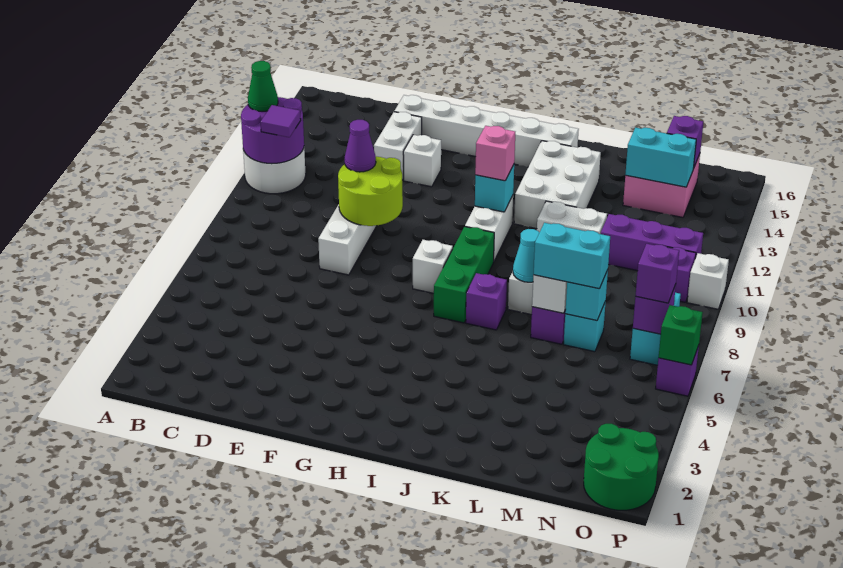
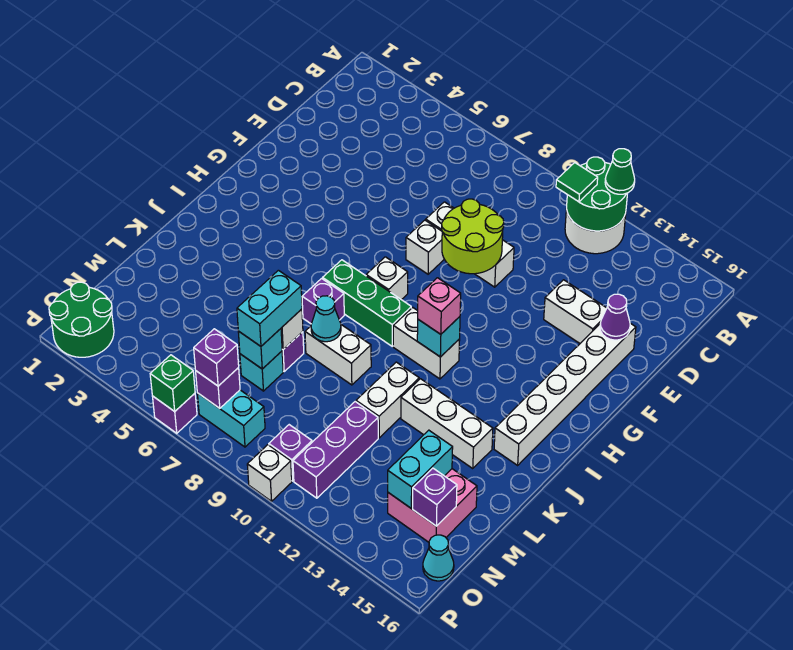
purple 2x2 round brick [241,97,304,164] -> green 2x2 round brick [567,157,628,231]
purple 1x1 tile [261,105,301,137] -> green 1x1 tile [556,163,598,202]
purple 1x1 cone [345,120,376,172] -> purple 1x1 cone moved to [600,294,630,340]
white 1x1 brick [403,135,441,187] -> white 1x1 brick moved to [406,220,444,274]
white 2x3 brick [514,141,601,229] -> white 1x3 brick [401,379,493,469]
none -> cyan 1x1 cone [423,535,454,581]

